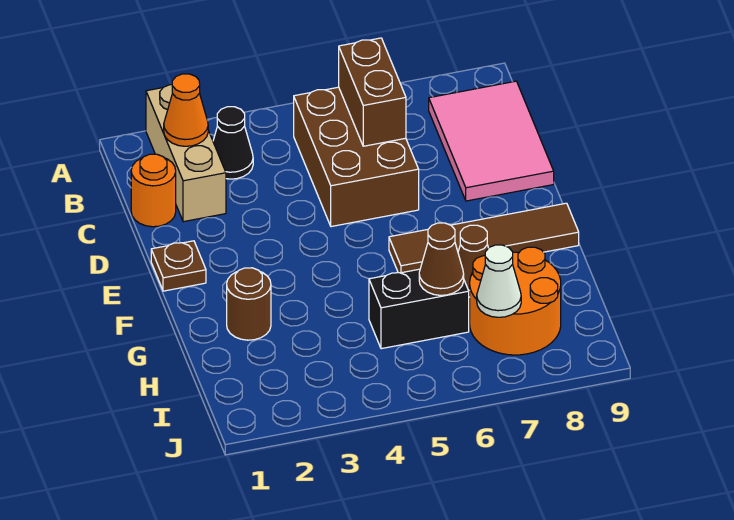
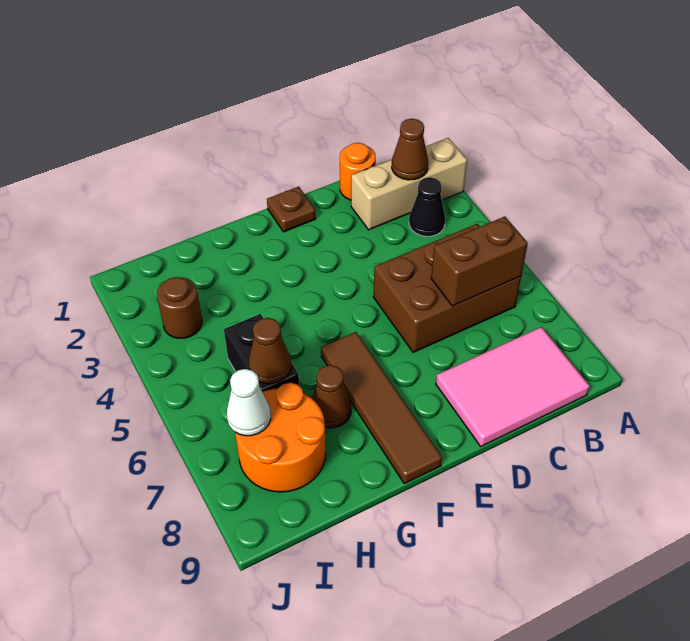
orange 1x1 cone [164,74,208,146] -> brown 1x1 cone [392,119,428,180]
brown 1x1 round brick [227,268,271,340] -> brown 1x1 round brick moved to [157,277,202,338]

